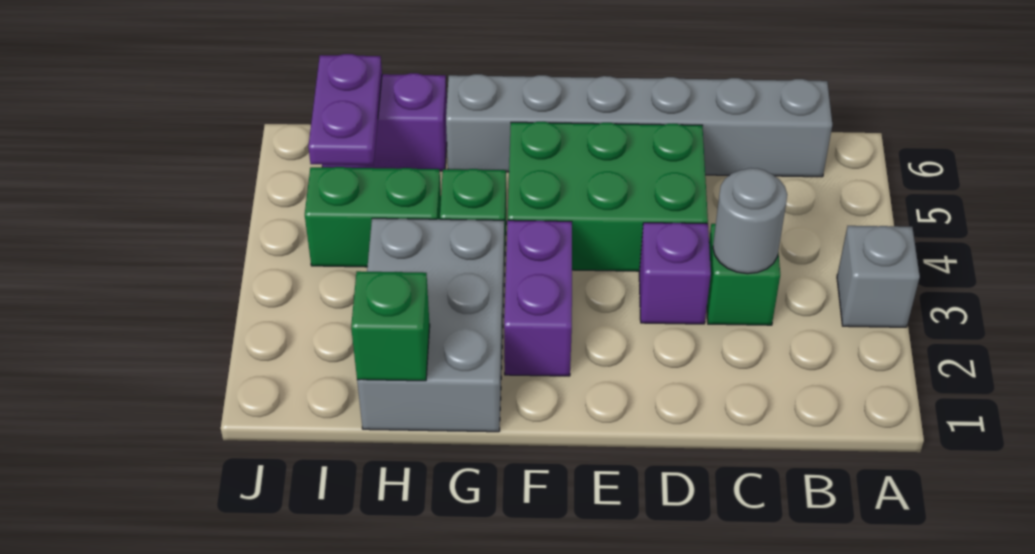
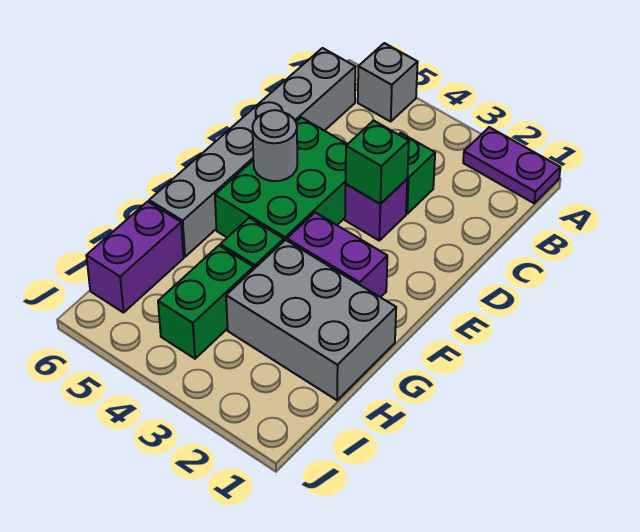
grey 1x1 brick [837,226,920,327] -> grey 1x1 brick moved to [358,43,418,121]
grey 1x1 round brick [713,168,787,274] -> grey 1x1 round brick moved to [252,110,297,181]
green 1x1 brick [351,271,430,381] -> green 1x1 brick moved to [346,120,409,204]
purple 1x2 plate [308,54,382,165] -> purple 1x2 plate moved to [463,127,560,203]

